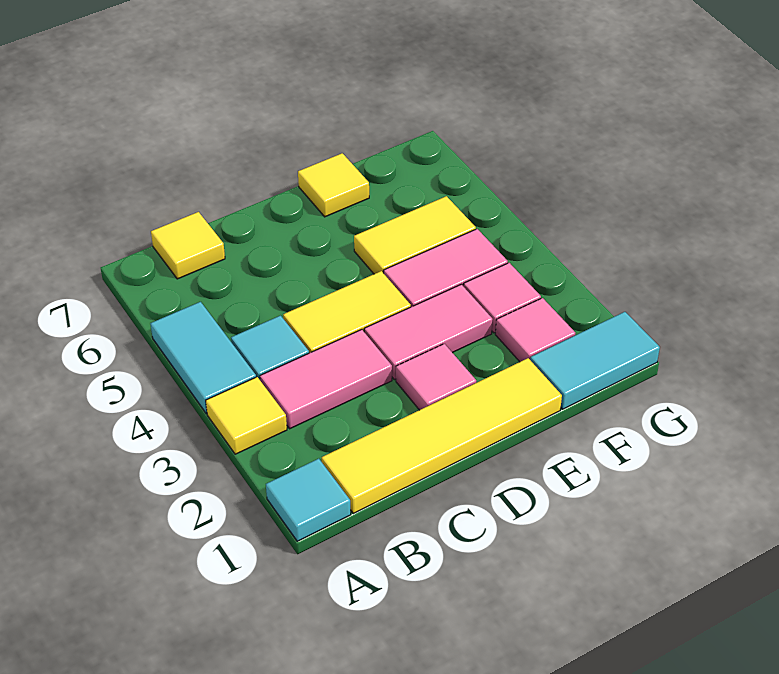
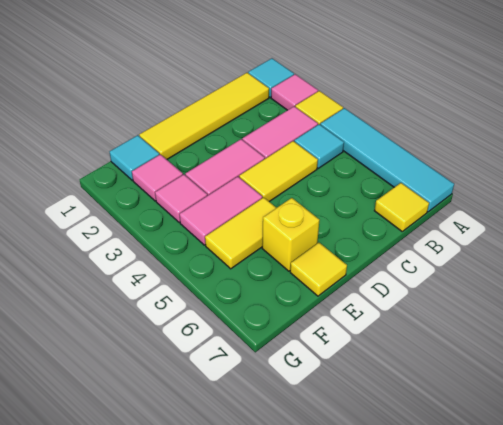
cyan 1x2 tile [150,302,256,414] -> cyan 1x4 tile [320,108,454,212]
pink 1x1 tile [396,344,476,410] -> pink 1x1 tile moved to [271,74,318,110]
none -> yellow 1x1 brick [262,198,319,271]
cyan 1x2 tile [530,312,660,409] -> cyan 1x1 tile [110,135,159,180]

